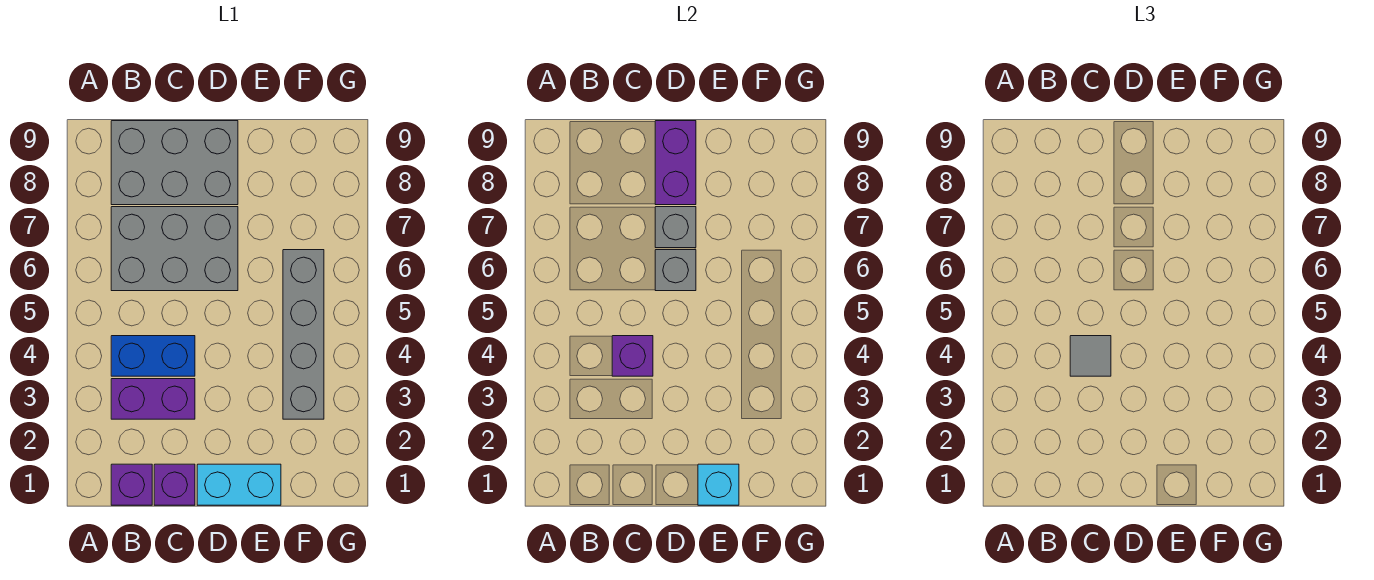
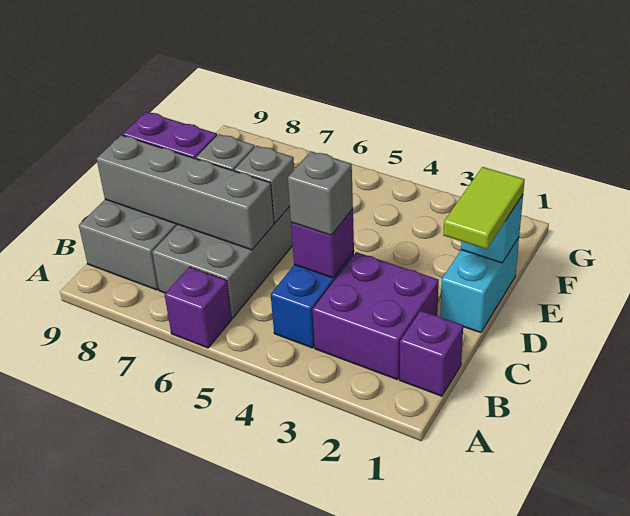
purple 1x2 brick [111,379,195,419] -> purple 2x2 brick [312,252,439,380]
purple 1x1 brick [154,464,195,505] -> purple 1x1 brick moved to [165,267,232,348]
grey 1x1 tile [1070,336,1111,376] -> grey 1x1 brick [288,151,353,235]
none -> lime 1x2 tile [443,167,525,249]
grey 1x4 brick [283,250,324,419] -> grey 1x4 brick moved to [97,135,274,250]

